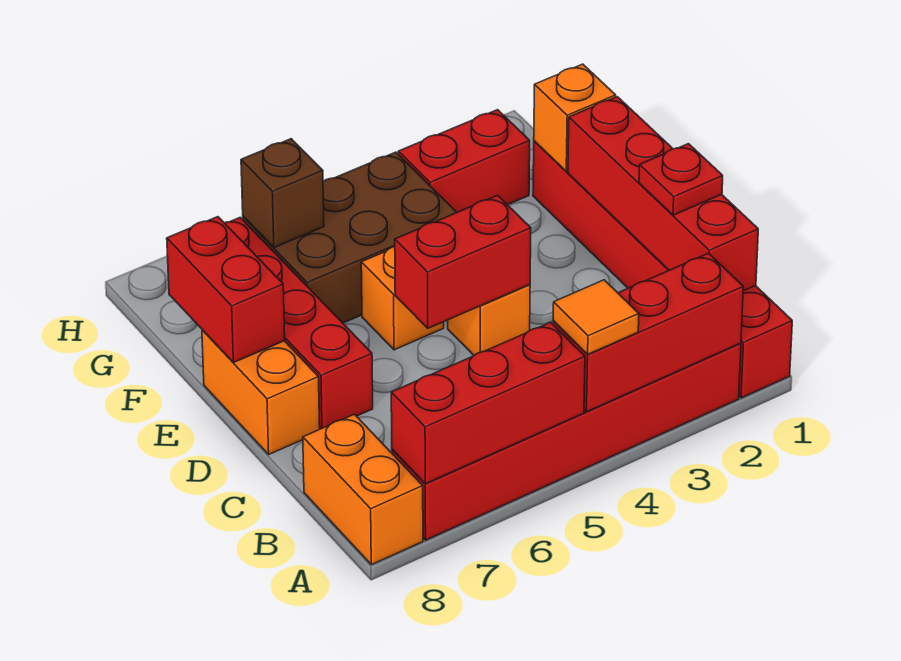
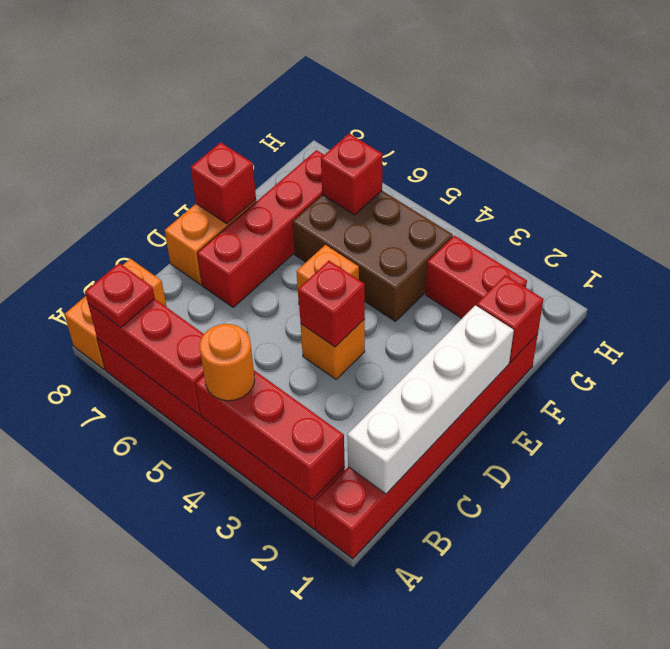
orange 1x1 tile [553,280,639,354] -> orange 1x1 round brick [200,324,255,401]
red 1x4 brick [568,97,758,291] -> white 1x4 brick [347,305,514,494]
red 1x1 plate [639,144,723,215] -> red 1x1 plate moved to [85,263,155,327]
red 1x2 brick [395,195,531,328] -> red 1x1 brick [298,261,365,347]
red 1x2 brick [167,217,285,363] -> red 1x1 brick [191,142,256,224]
orange 1x1 brick [534,64,616,171] -> red 1x1 brick [477,275,543,362]
brown 1x1 brick [241,139,324,248] -> red 1x1 brick [321,134,383,215]

